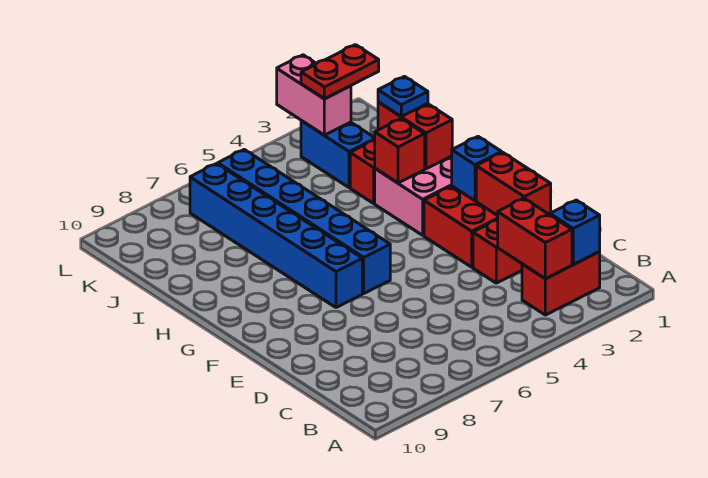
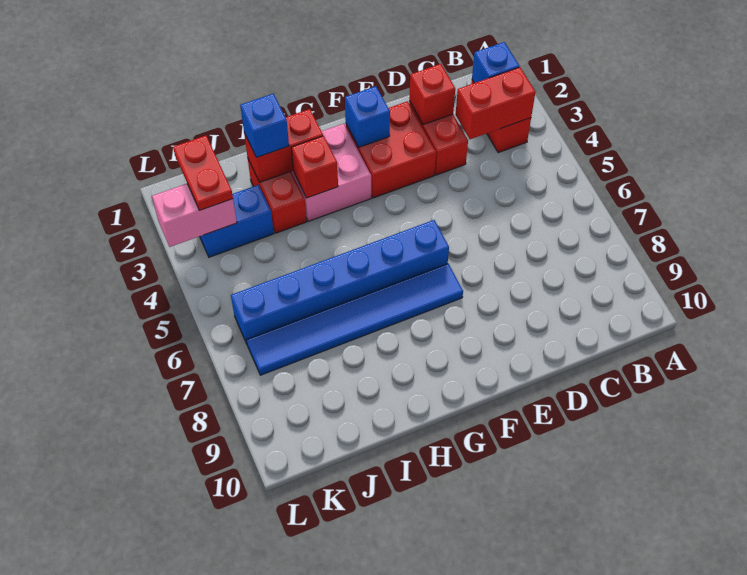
red 1x2 brick [476,152,551,216] -> red 1x1 brick [409,64,455,125]
blue 1x6 brick [190,164,362,308] -> blue 1x6 tile [247,264,463,375]
blue 1x1 plate [378,76,428,116] -> blue 1x1 brick [240,94,289,157]

